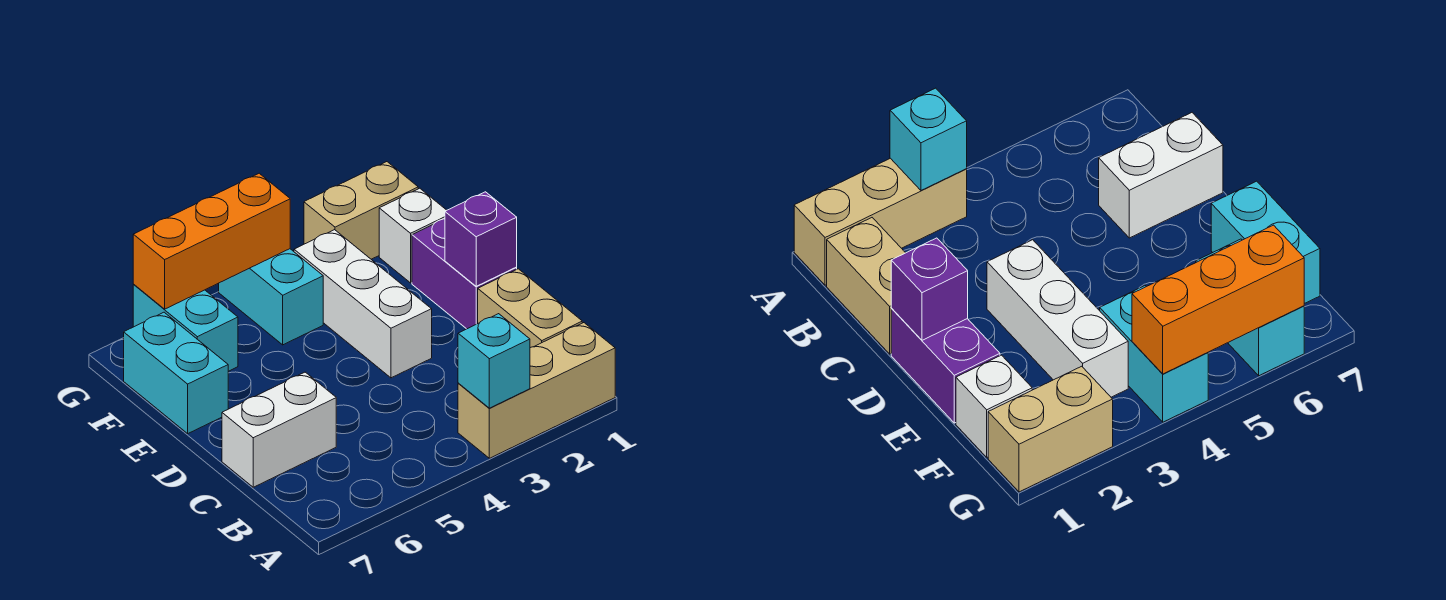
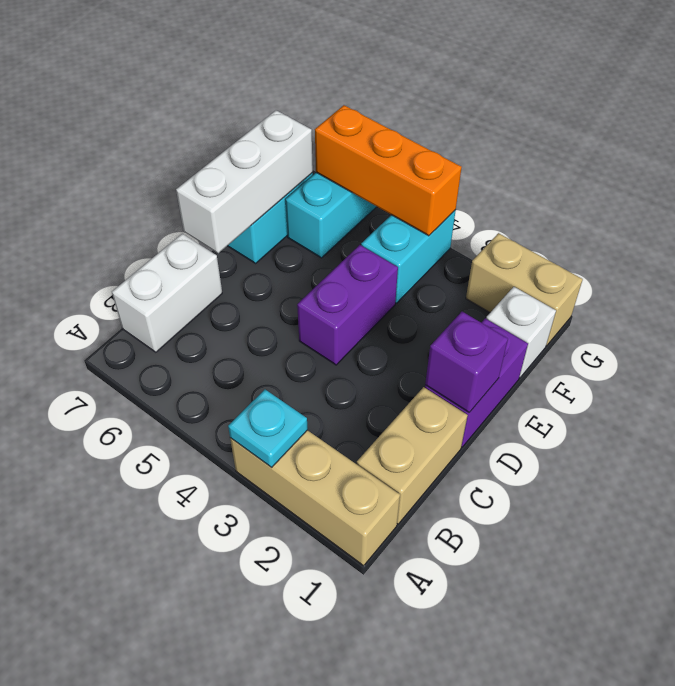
cyan 1x1 brick [458,314,530,408] -> cyan 1x1 plate [228,390,308,467]
white 1x2 brick [222,372,336,487] -> white 1x2 brick turned to [112,234,222,352]
white 1x3 brick [294,230,432,378] -> white 1x3 brick moved to [176,110,313,253]
none -> purple 1x2 brick [297,245,398,365]

